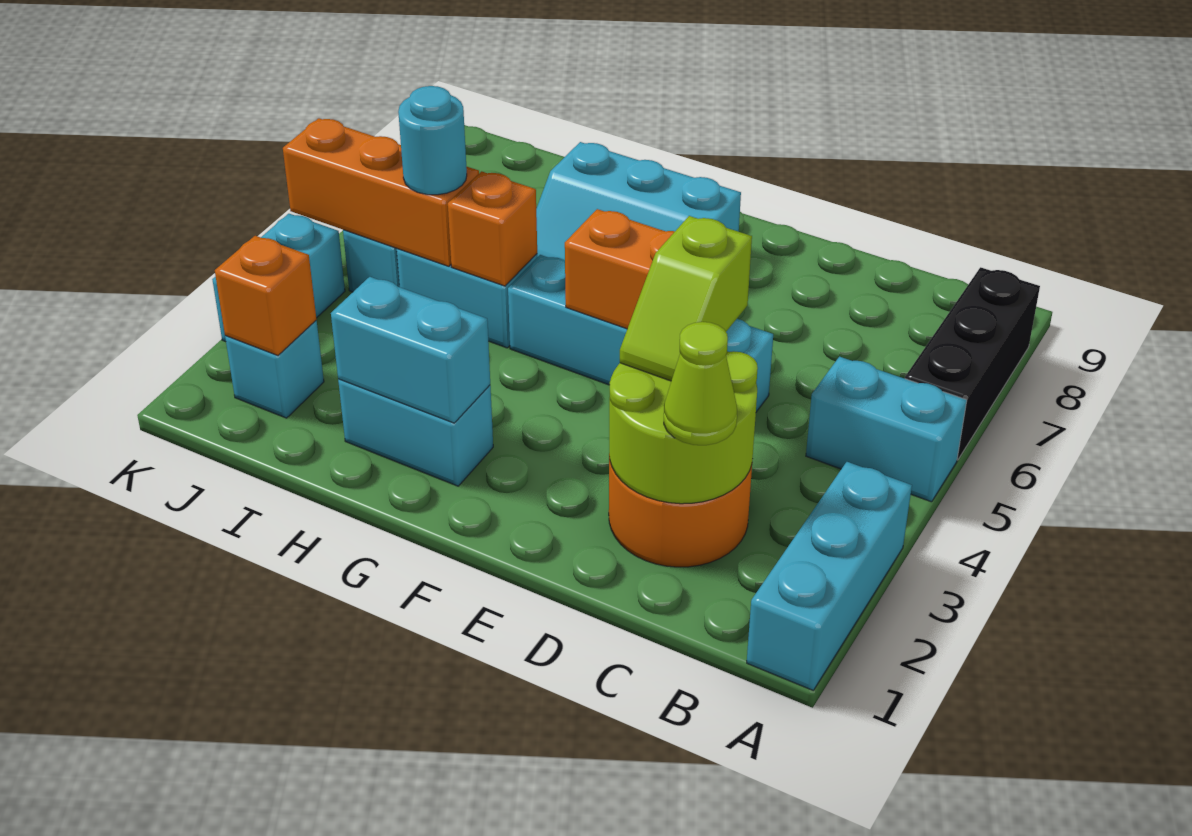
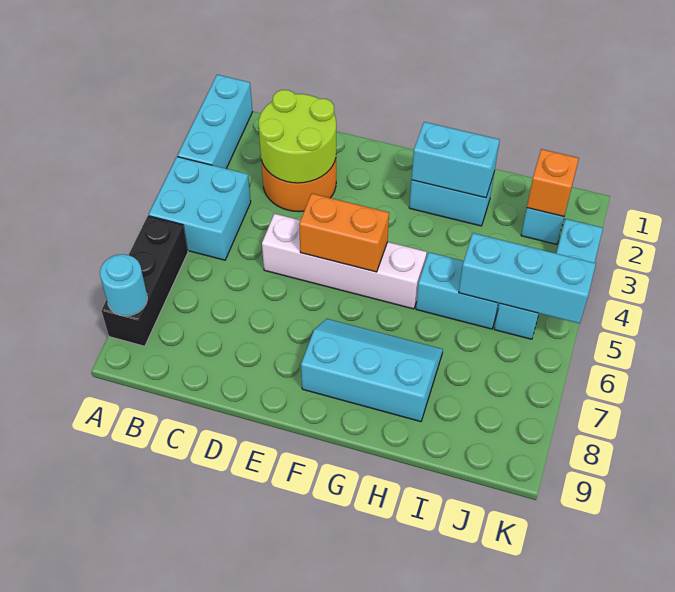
cyan 1x2 brick [806,357,967,502] -> cyan 2x2 brick [149,157,251,260]
lime 1x1 cone [664,322,737,445] -> none
lime 1x2 slope [620,216,752,381] -> none
cyan 1x4 brick [508,255,773,412] -> white 1x4 brick [262,214,427,309]
orange 1x1 brick [448,171,537,286] -> none
orange 1x3 brick [283,118,479,266] -> cyan 1x3 brick [459,233,596,324]
cyan 1x1 round brick [398,86,467,195] -> cyan 1x1 round brick moved to [100,254,147,316]

